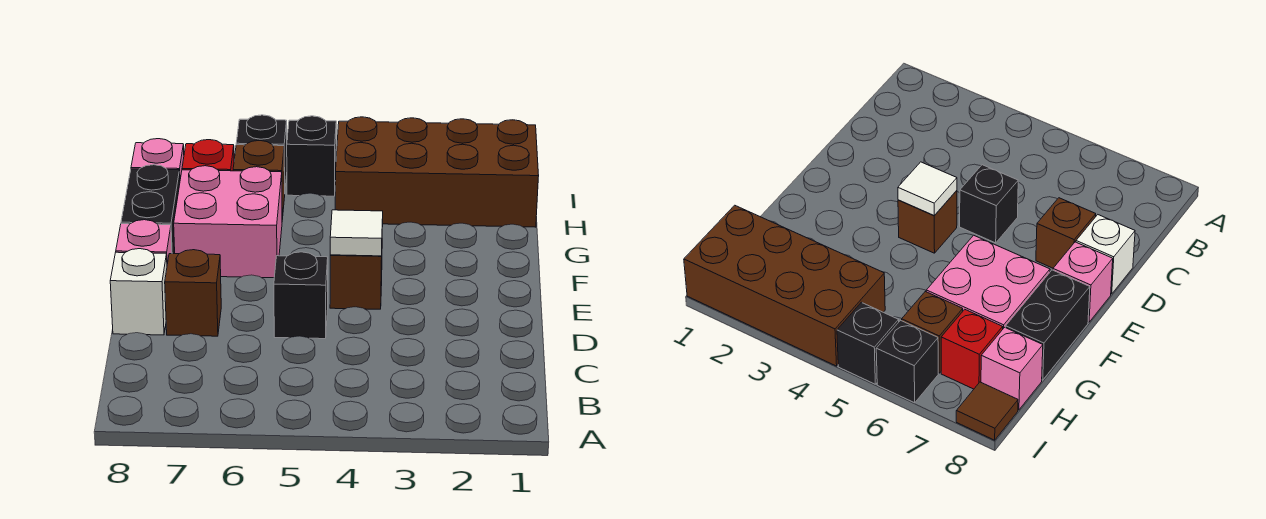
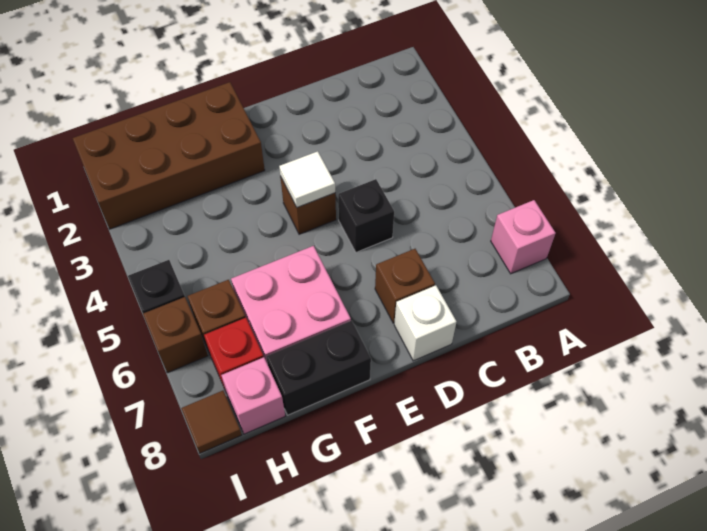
pink 1x1 brick [116,220,172,264] -> pink 1x1 brick moved to [491,200,556,274]
brown 2x4 brick [335,117,539,227] -> brown 2x4 brick turned to [73,82,265,229]
black 1x1 brick [236,115,287,187] -> brown 1x1 brick [143,297,208,373]

